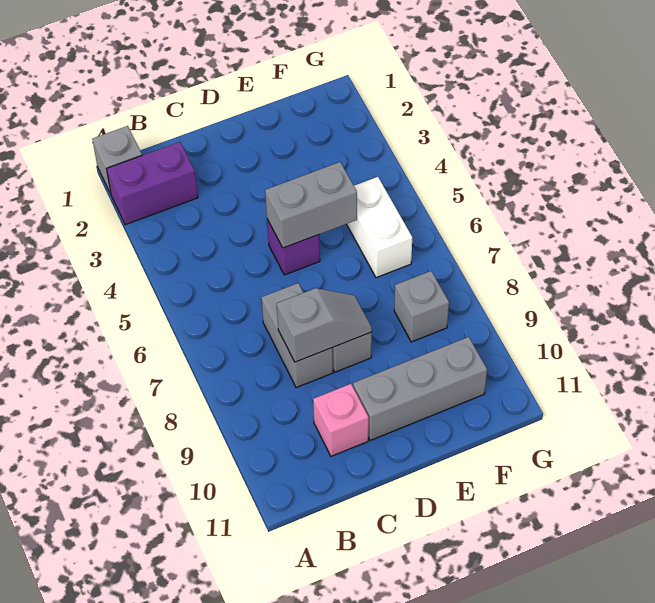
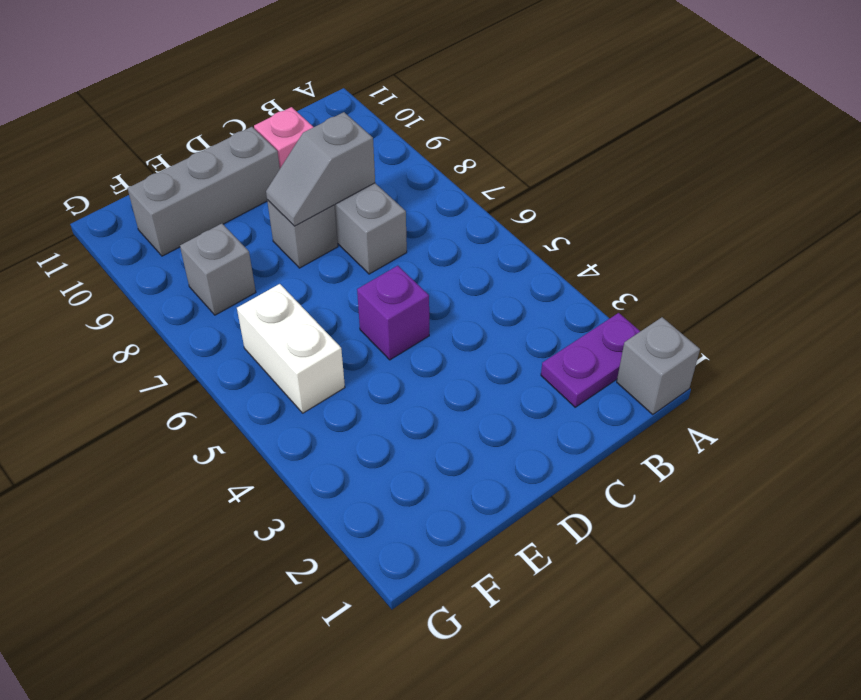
purple 1x2 brick [107,142,198,225] -> purple 1x2 plate [541,313,640,407]
grey 1x2 brick [265,162,357,248] -> none

